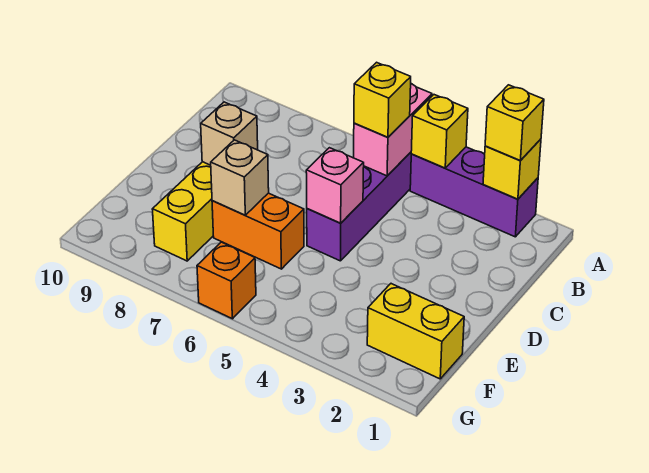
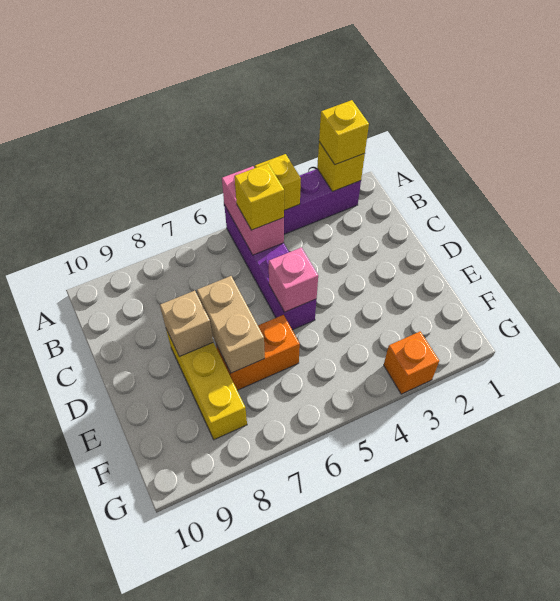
tan 1x1 brick [211,140,269,215] -> tan 1x2 brick [197,276,265,373]
yellow 1x2 brick [367,284,464,379] -> none
orange 1x1 brick [197,242,256,319] -> orange 1x1 brick moved to [384,332,439,394]

